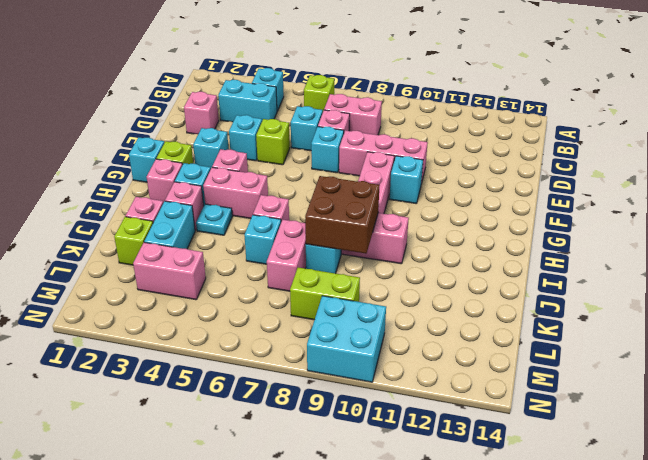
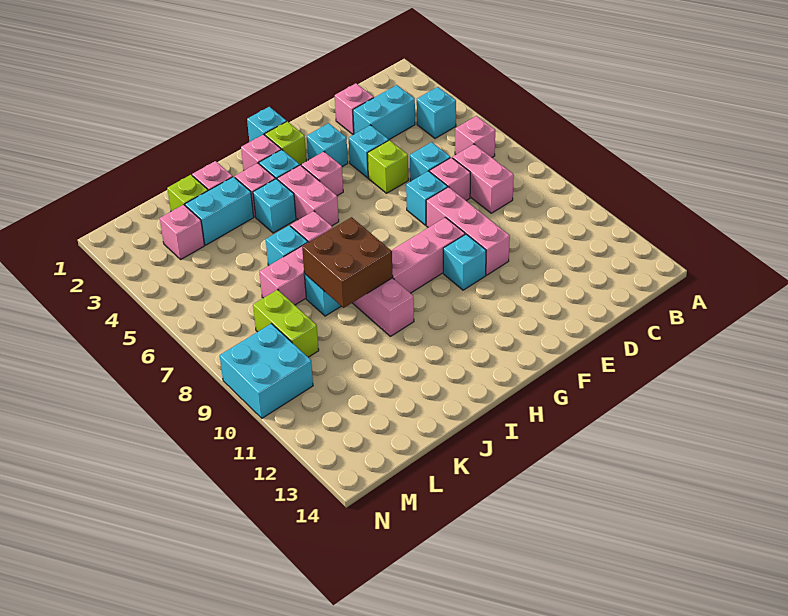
lime 1x1 brick [304,75,334,111] -> pink 1x1 brick [455,116,495,157]
cyan 1x2 brick [218,80,277,122] -> cyan 1x2 brick turned to [353,85,415,140]
cyan 1x1 plate [196,204,232,235] -> cyan 1x1 brick [253,179,296,233]
pink 1x2 brick [133,242,206,300] -> pink 1x1 brick [160,205,204,259]

